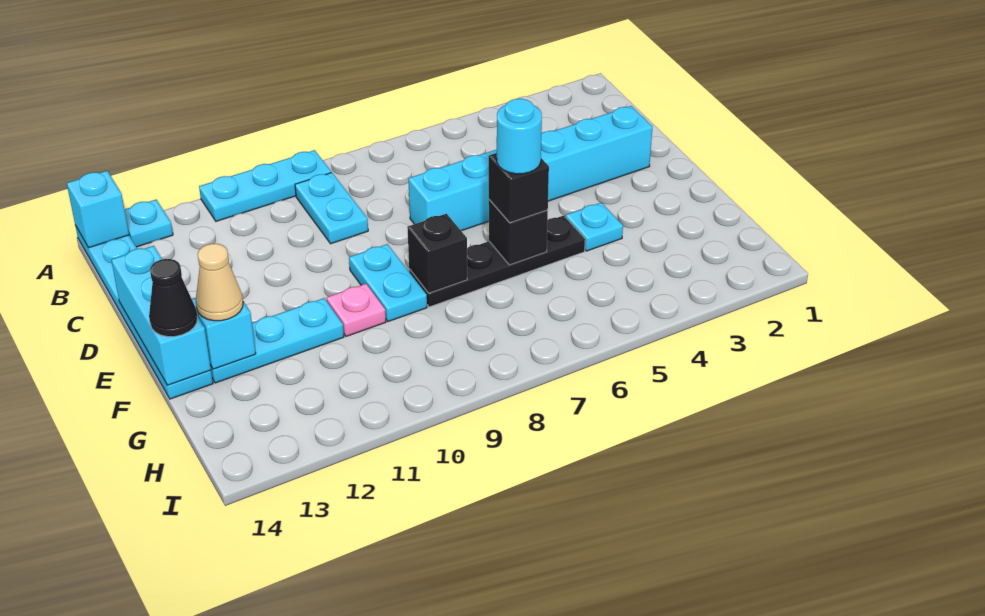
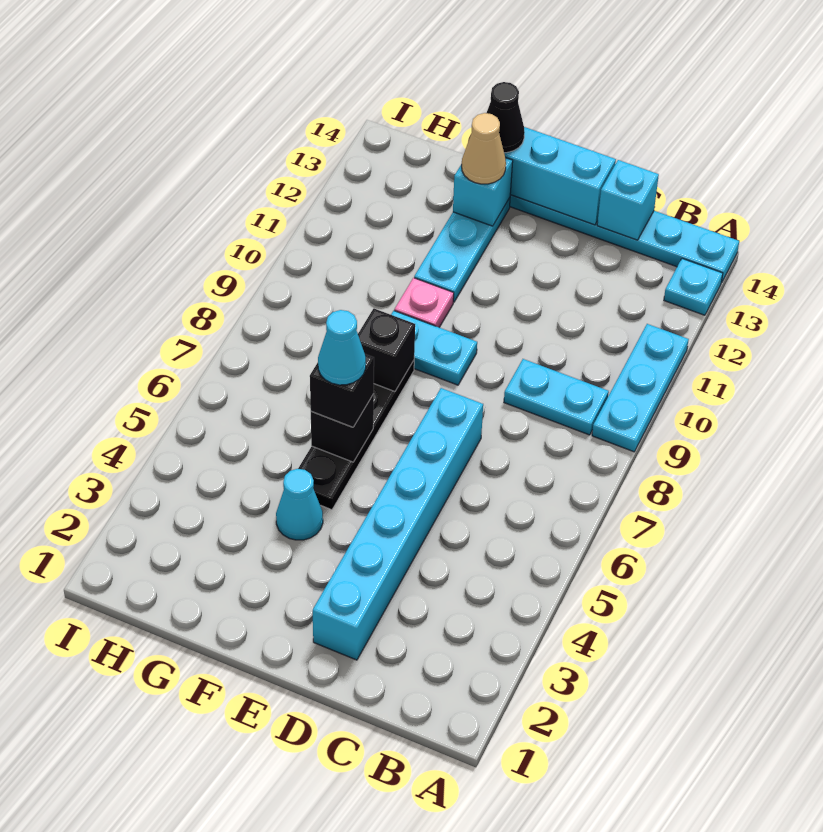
cyan 1x1 brick [67,171,129,248] -> cyan 1x1 brick moved to [597,160,659,240]
cyan 1x1 plate [566,203,623,251] -> cyan 1x1 cone [276,469,323,540]
cyan 1x1 round brick [497,99,542,174] -> cyan 1x1 cone [318,310,366,385]

